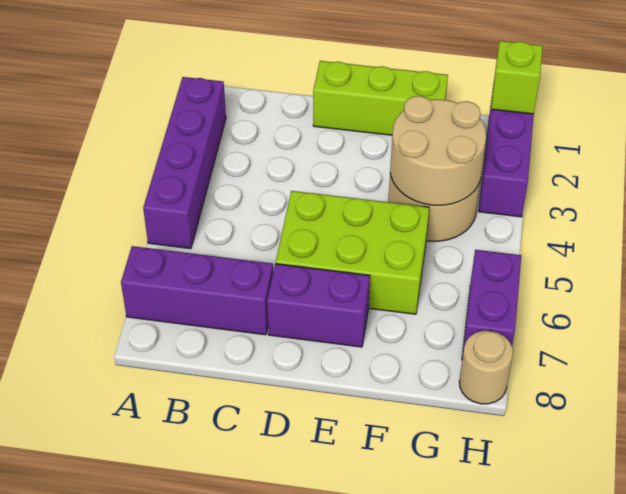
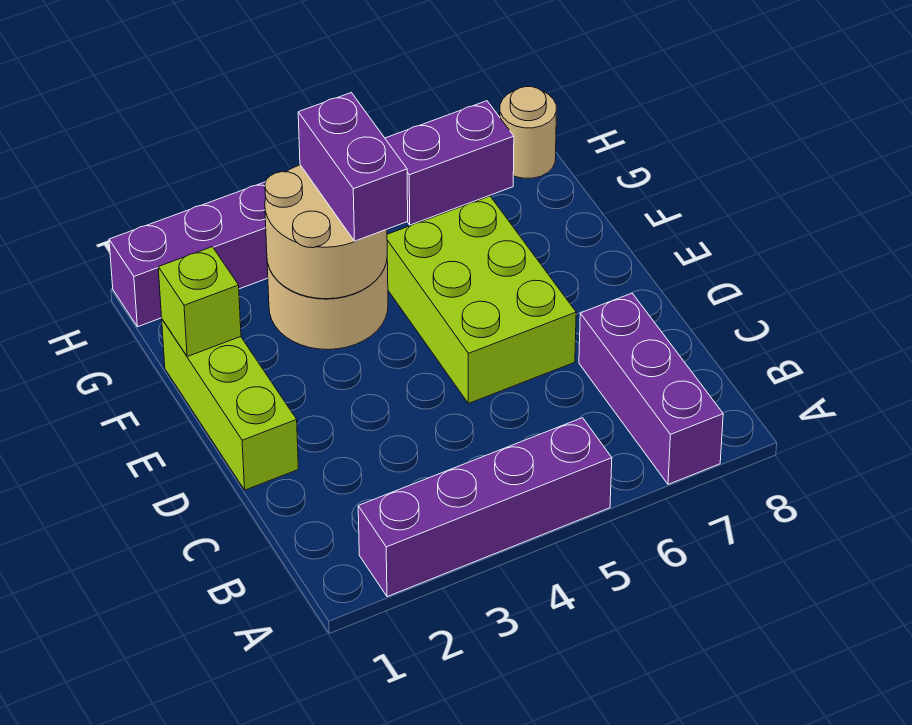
purple 1x2 brick [267,264,370,347] -> purple 1x2 brick moved to [298,93,408,241]
lime 1x1 brick [491,41,543,114] -> lime 1x1 brick moved to [158,247,241,357]

